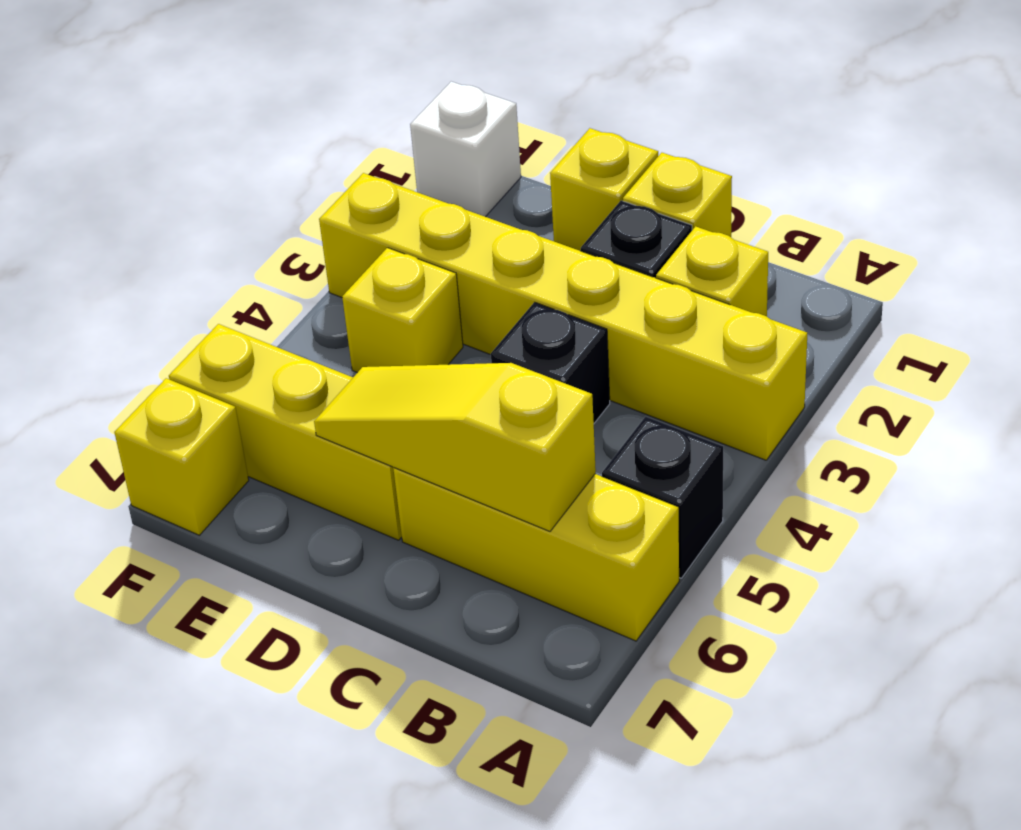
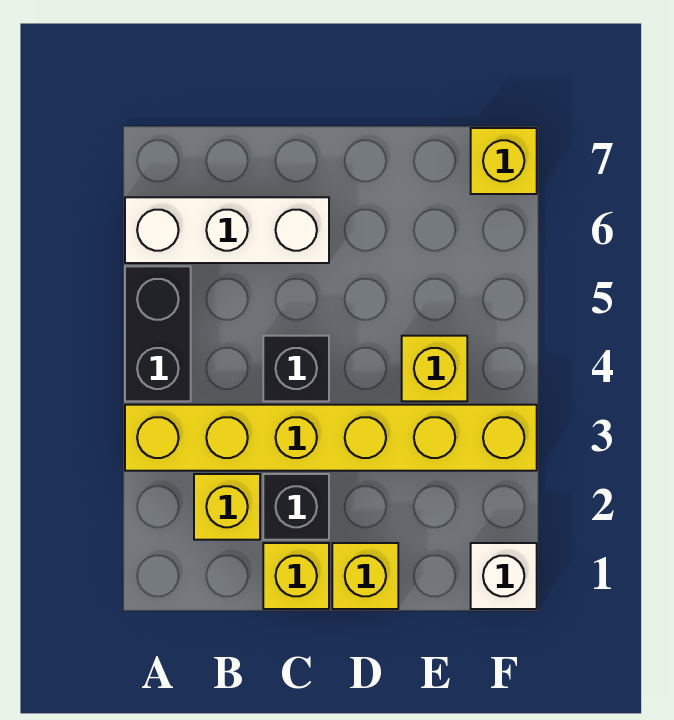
black 1x1 brick [602,417,723,578] -> black 1x2 brick [125,266,191,401]
yellow 1x3 brick [393,468,679,641] -> white 1x3 brick [125,197,329,263]
yellow 1x3 slope [314,363,596,531] -> none
yellow 1x3 brick [169,324,402,540] -> none

